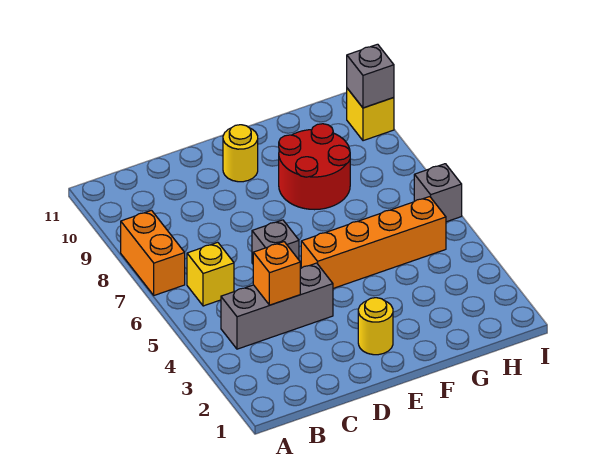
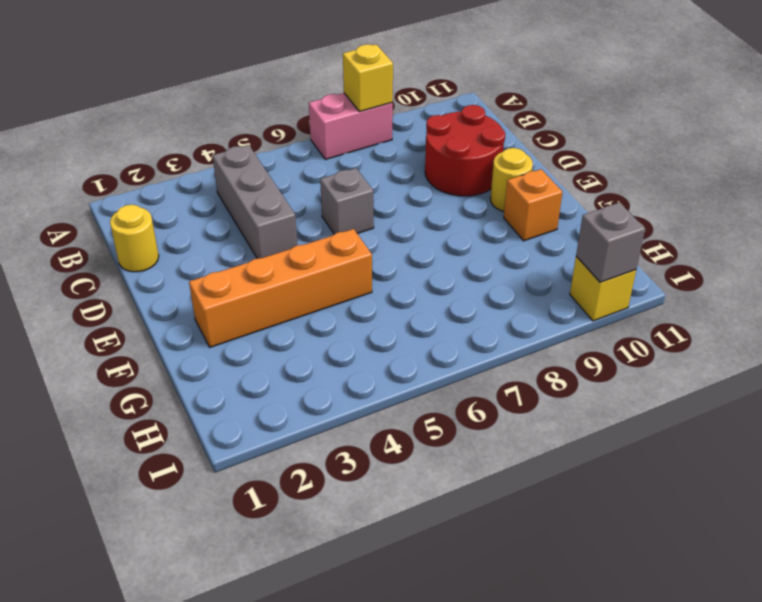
orange 1x2 brick [121,210,185,295] -> pink 1x2 brick [309,93,393,159]
yellow 1x1 brick [187,242,234,306] -> yellow 1x1 brick moved to [343,44,393,112]
orange 1x1 brick [253,242,300,305] -> orange 1x1 brick moved to [504,169,562,241]
yellow 1x1 round brick [358,298,393,355] -> yellow 1x1 round brick moved to [110,205,159,272]
orange 1x4 brick [301,197,446,288] -> orange 1x4 brick turned to [189,229,372,347]
red 2x2 round brick [279,124,350,210] -> red 2x2 round brick moved to [425,105,505,196]
grey 1x1 brick [414,164,462,222] -> none

